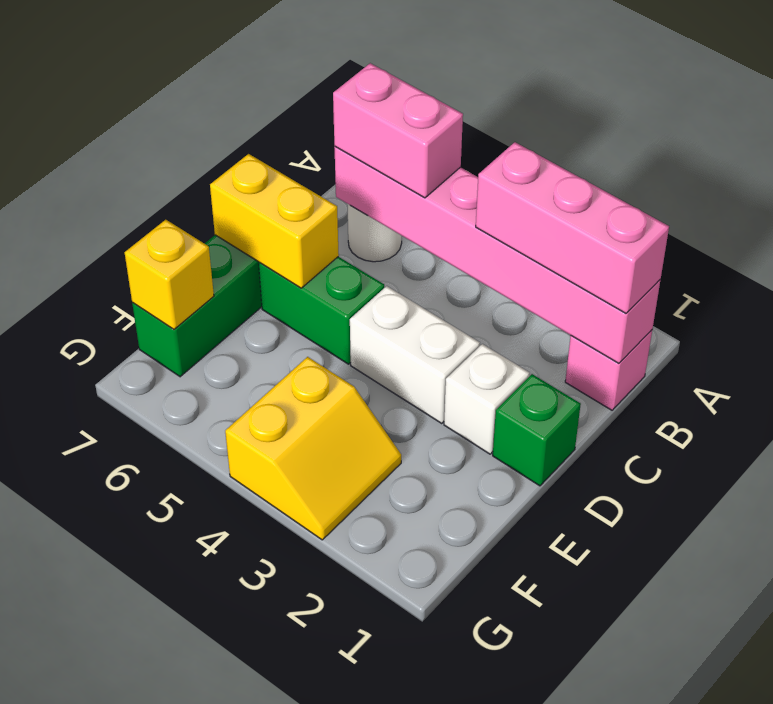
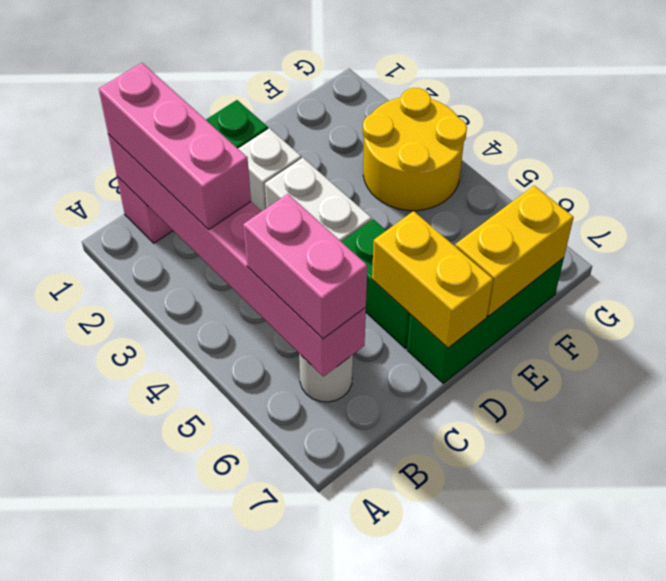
yellow 2x2 slope [225,357,401,540] -> yellow 2x2 round brick [363,88,467,211]
yellow 1x1 brick [125,220,214,329] -> yellow 1x2 brick [455,186,574,316]

